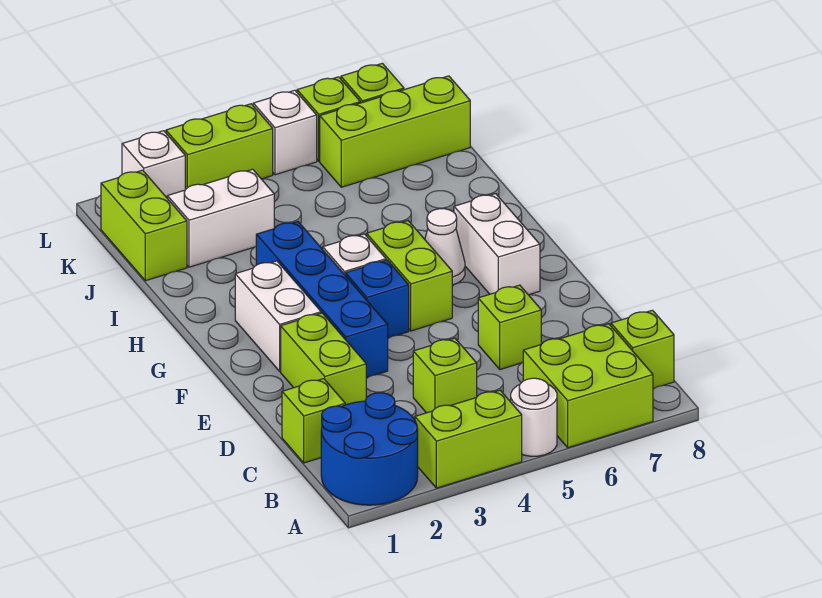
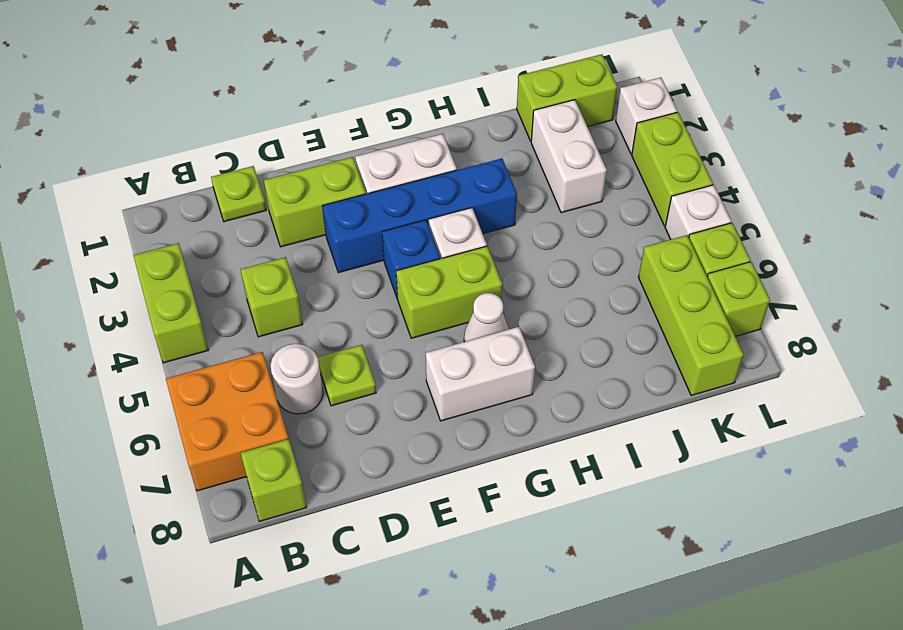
blue 2x2 round brick [321,393,418,505] -> none
white 1x1 round brick [511,378,557,456] -> white 1x1 round brick moved to [271,344,323,414]
lime 2x2 brick [523,324,653,448] -> orange 2x2 brick [166,352,289,491]
lime 1x1 brick [282,379,345,463] -> lime 1x1 plate [211,166,266,222]
lime 1x1 brick [478,285,541,369] -> lime 1x1 plate [318,345,376,406]

